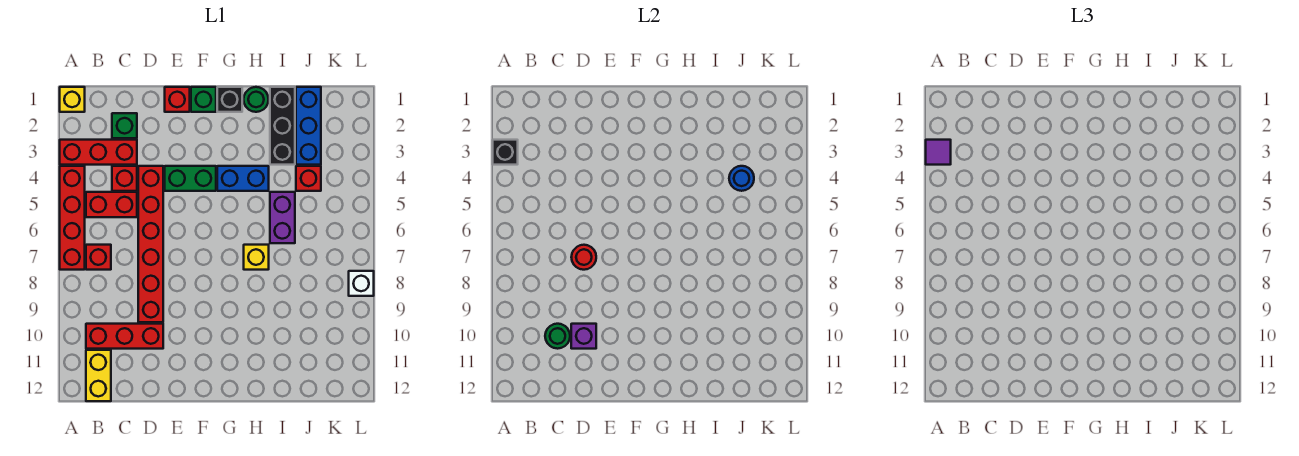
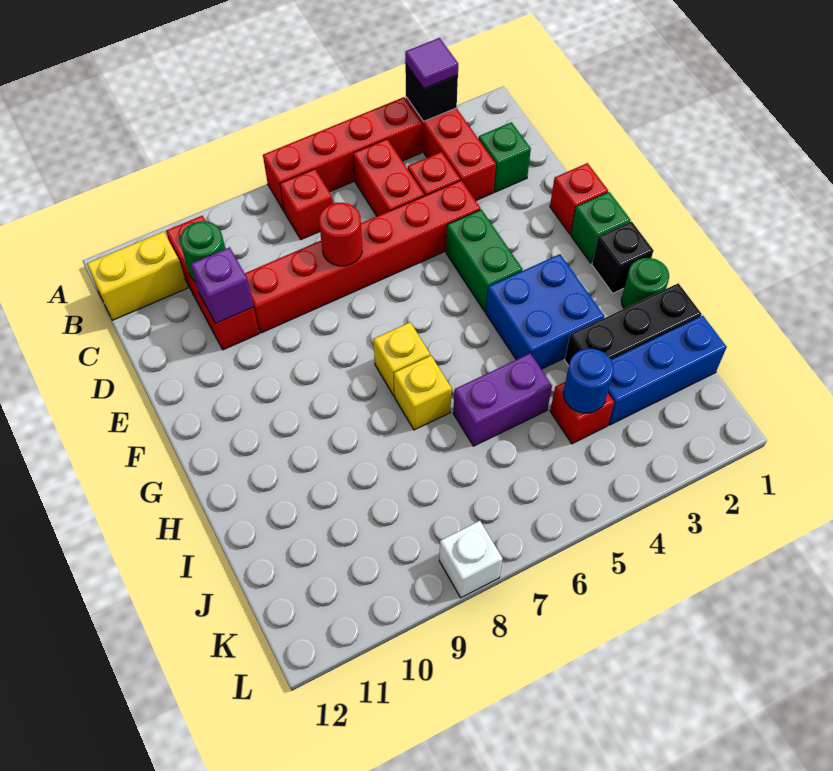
yellow 1x1 brick [60,87,85,112] -> yellow 1x1 brick moved to [373,322,430,396]
blue 1x2 brick [217,166,269,191] -> blue 2x2 brick [486,254,604,369]

